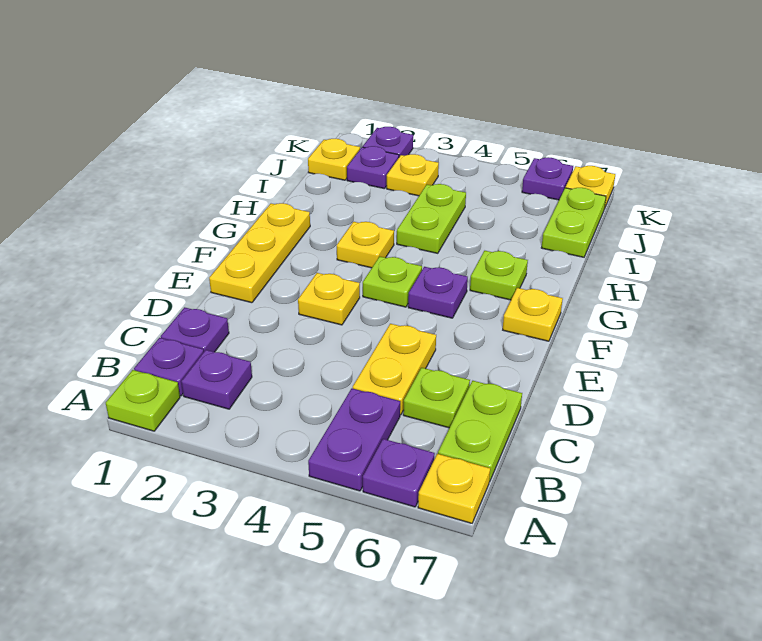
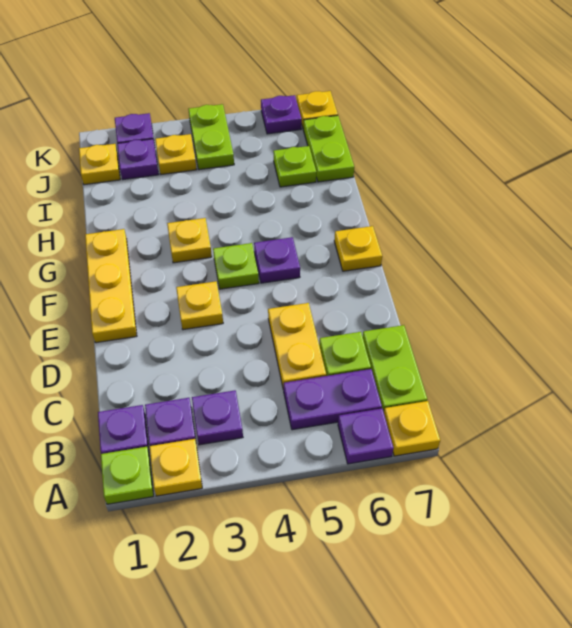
none -> yellow 1x1 plate [149,439,202,496]
purple 1x2 plate [308,388,400,491] -> purple 1x2 plate turned to [284,369,382,430]
purple 1x1 plate [161,307,229,352] -> purple 1x1 plate moved to [192,390,243,445]
lime 1x1 plate [470,251,528,300] -> lime 1x1 plate moved to [273,146,316,187]
lime 1x2 plate [397,184,466,253] -> lime 1x2 plate moved to [188,104,234,170]

